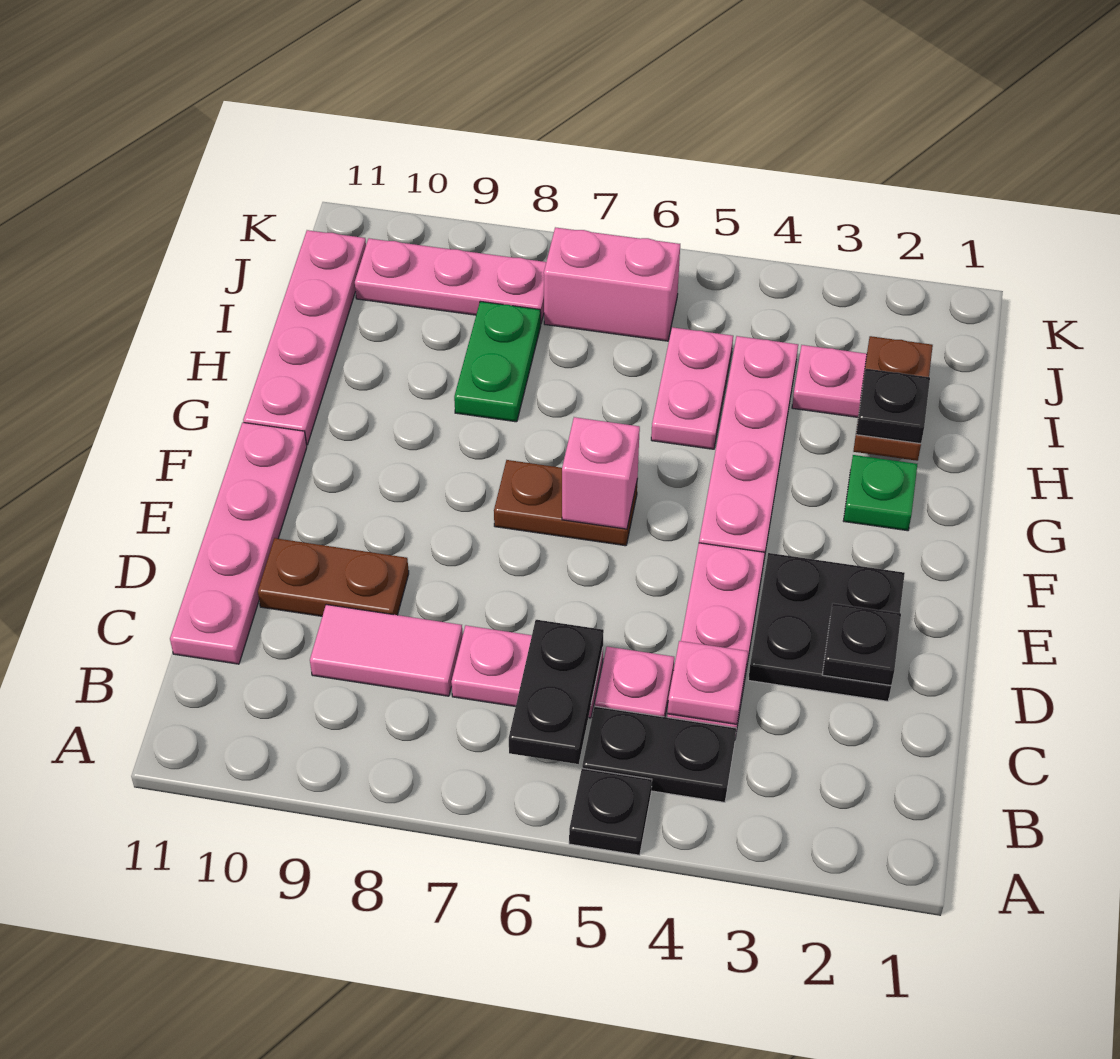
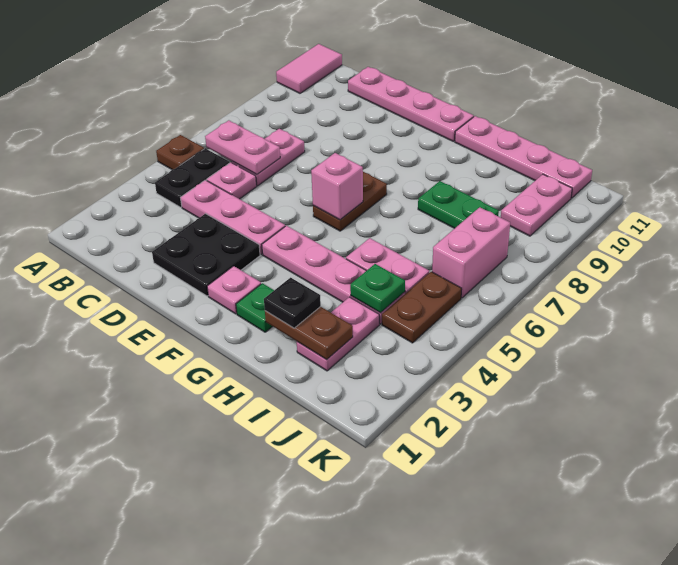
black 1x1 plate [569,768,652,855] -> brown 1x1 plate [156,135,204,170]
black 1x2 plate [509,620,604,764] -> pink 1x2 plate [205,120,280,175]
pink 1x1 plate [667,641,748,724] -> pink 1x1 plate moved to [207,266,261,314]
pink 1x2 tile [310,605,463,696] -> pink 1x2 tile moved to [276,44,342,93]
black 1x1 plate [822,603,901,685] -> none
brown 1x2 plate [258,538,409,616] -> brown 1x2 plate moved to [382,272,462,343]
none -> green 1x1 plate [350,264,405,313]
pink 1x3 plate [355,238,546,323] -> pink 1x2 plate [501,174,572,236]

